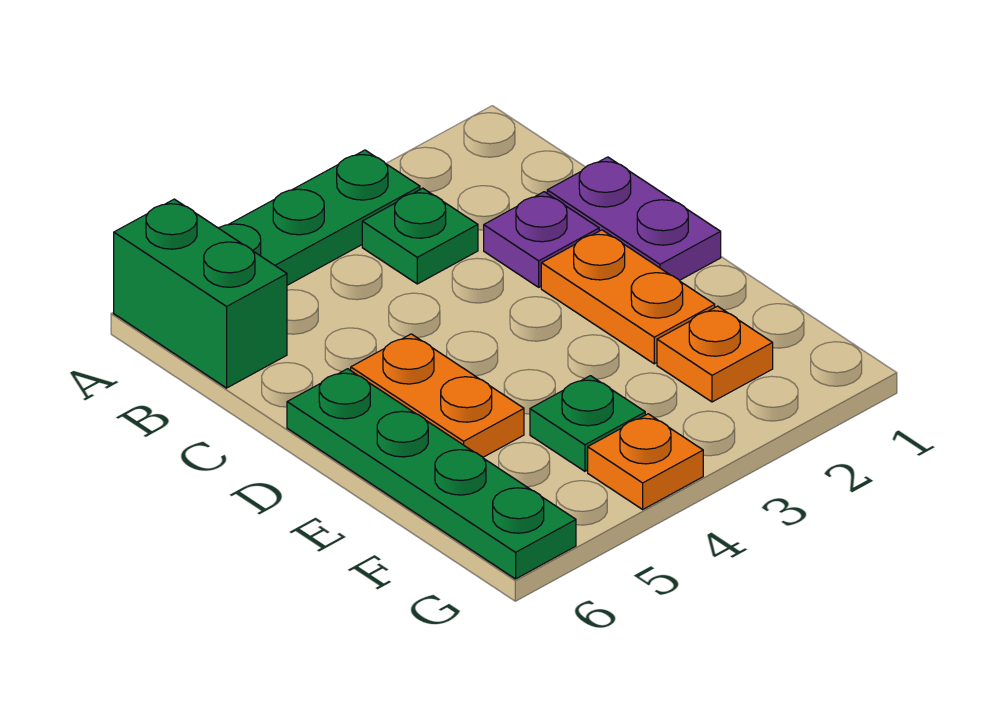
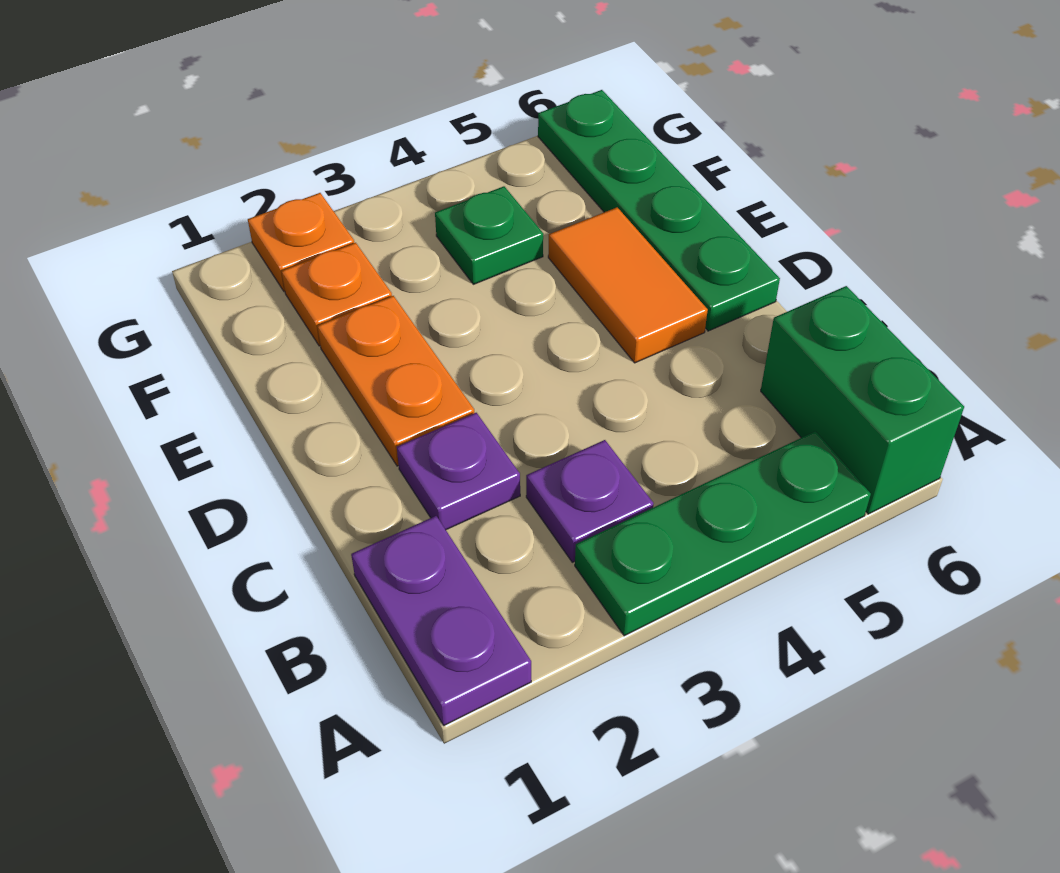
green 1x1 plate [362,188,478,284] -> purple 1x1 plate [526,440,654,562]
purple 1x2 plate [547,157,721,280] -> purple 1x2 plate moved to [351,516,531,725]
orange 1x2 plate [351,334,524,457] -> orange 1x2 tile [548,207,708,363]
orange 1x1 plate [588,414,703,509] -> orange 1x1 plate moved to [248,193,354,291]

